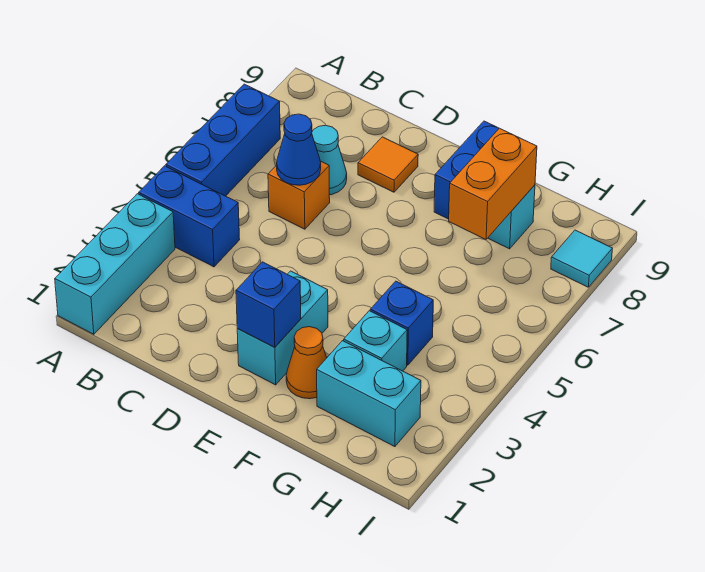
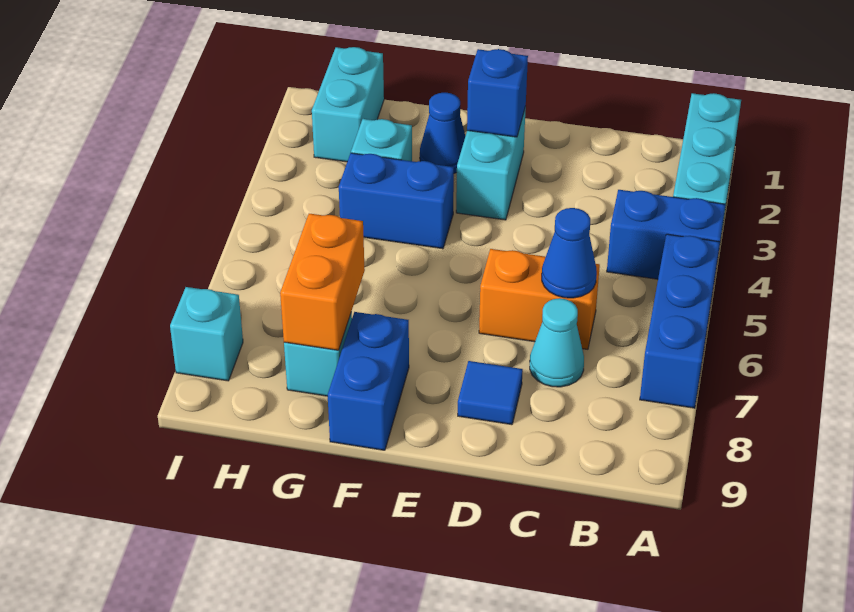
orange 1x1 brick [268,161,330,229] -> orange 1x2 brick [479,249,600,349]
orange 1x1 tile [358,137,418,192] -> blue 1x1 tile [458,361,523,425]
orange 1x1 cone [286,327,327,399] -> blue 1x1 cone [420,93,465,173]
cyan 1x2 brick [317,341,421,447] -> cyan 1x2 brick turned to [312,47,384,162]
blue 1x1 brick [370,281,433,365] -> blue 1x2 brick [339,153,454,249]
cyan 1x1 tile [551,230,612,287] -> cyan 1x1 brick [170,287,243,381]

